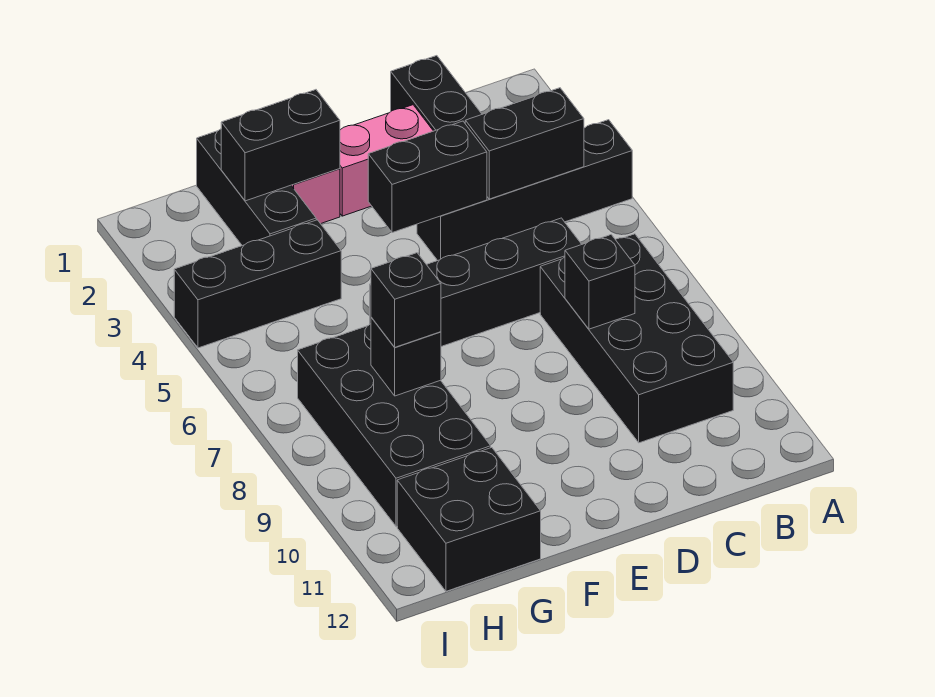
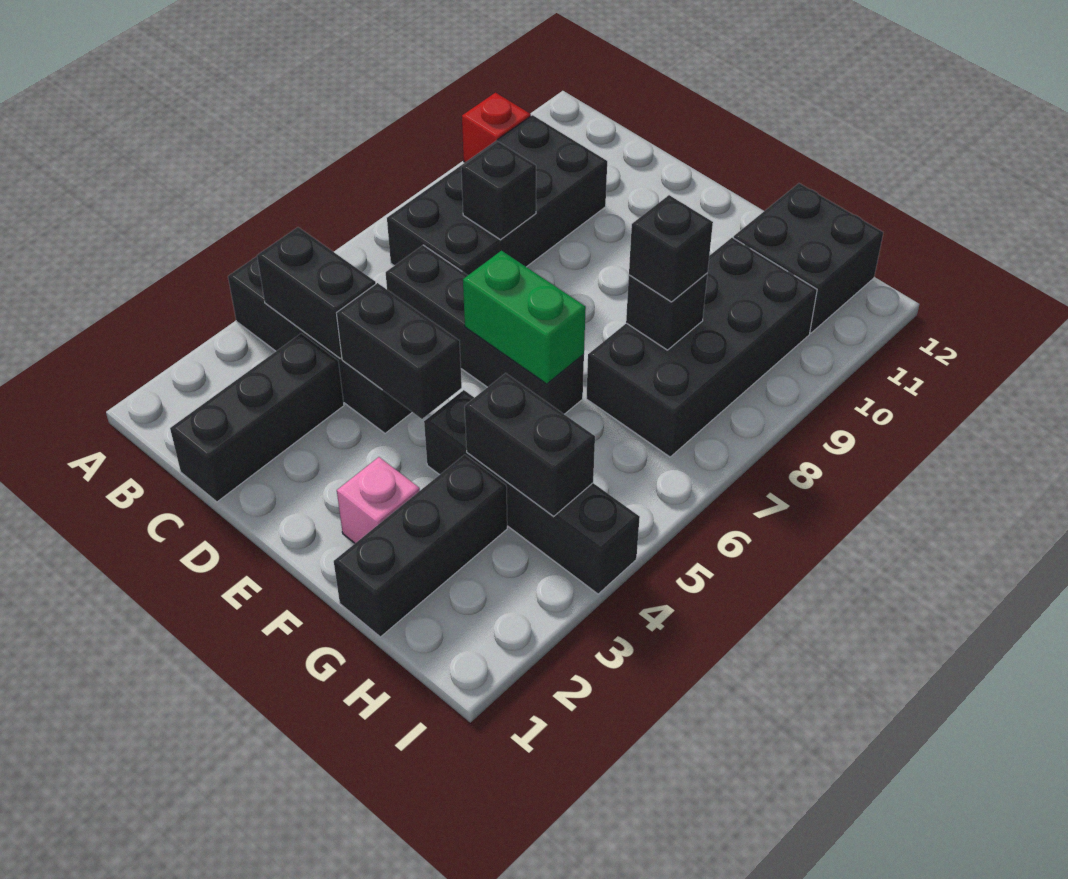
none -> red 1x1 brick [462,93,531,162]
pink 1x2 brick [340,105,433,216] -> none
none -> green 1x2 brick [463,251,586,384]
black 1x2 brick [221,90,340,201] -> black 1x2 brick moved to [465,373,595,517]
black 1x3 brick [174,220,341,348] -> black 1x4 brick [424,390,640,594]

